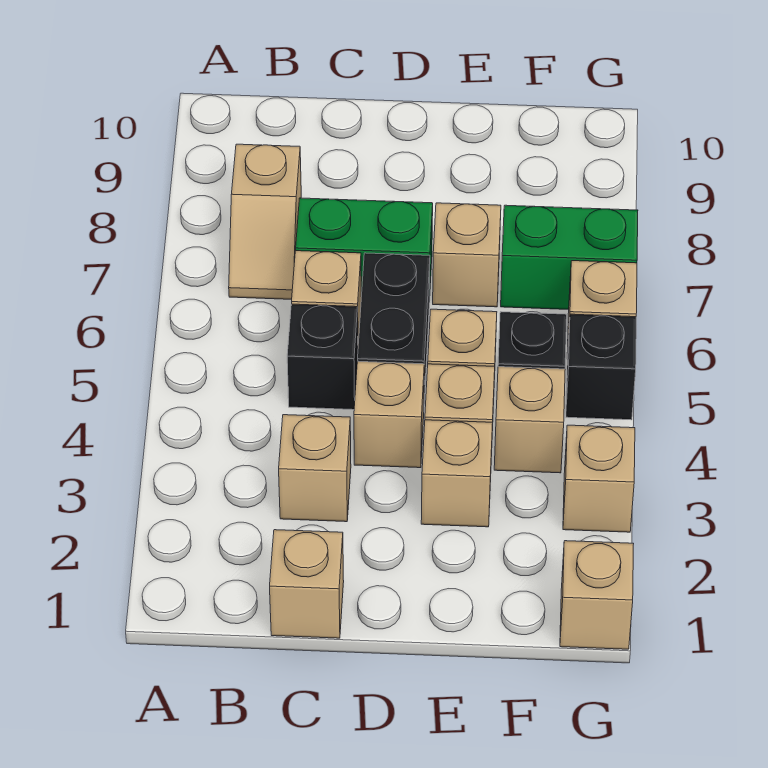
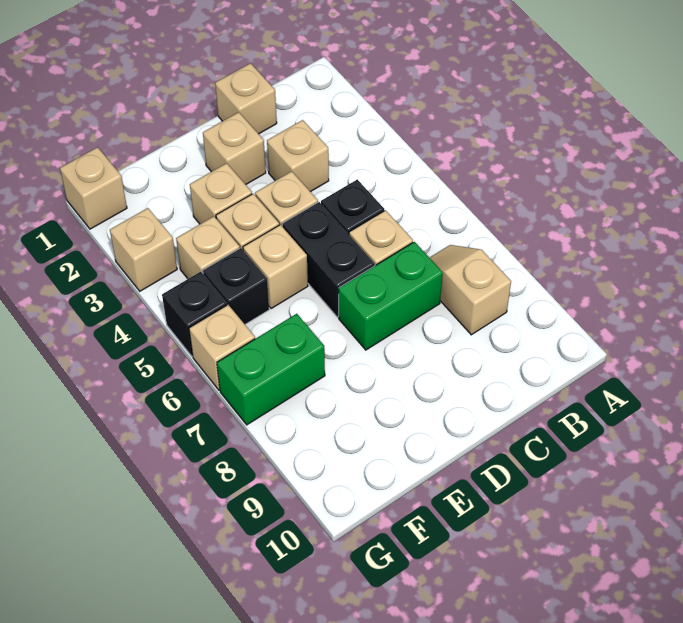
tan 1x1 brick [433,203,501,307] -> tan 1x1 brick moved to [203,112,266,185]

